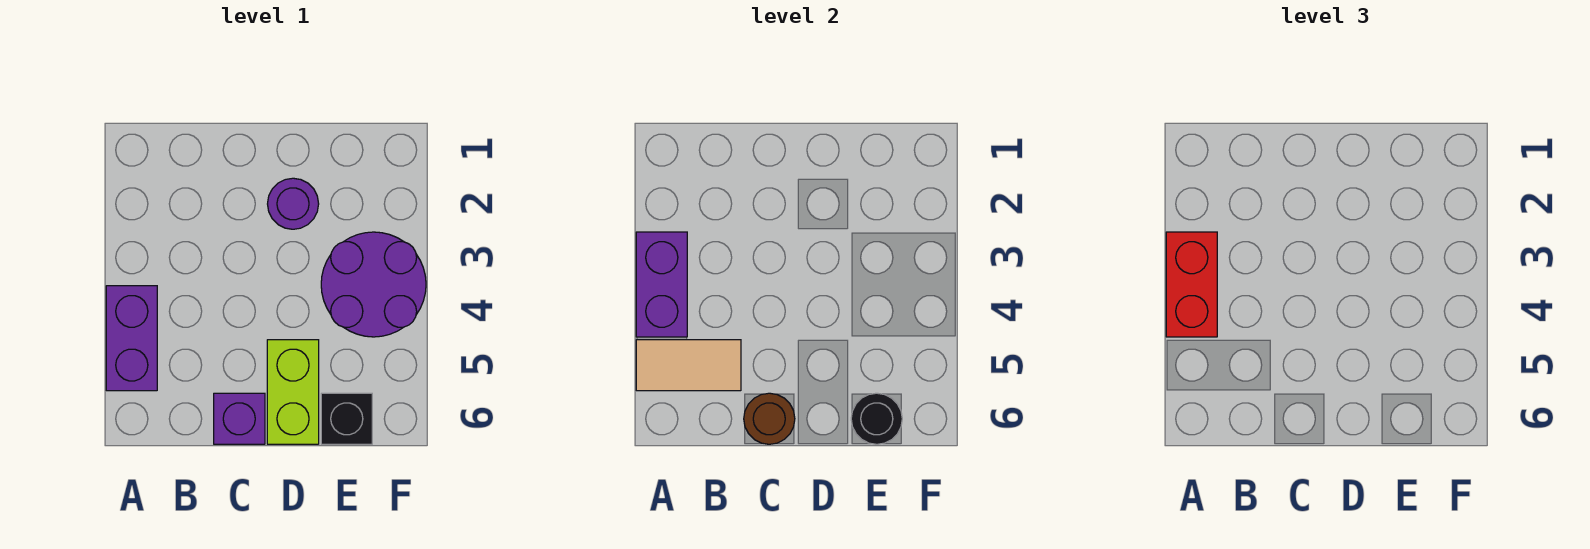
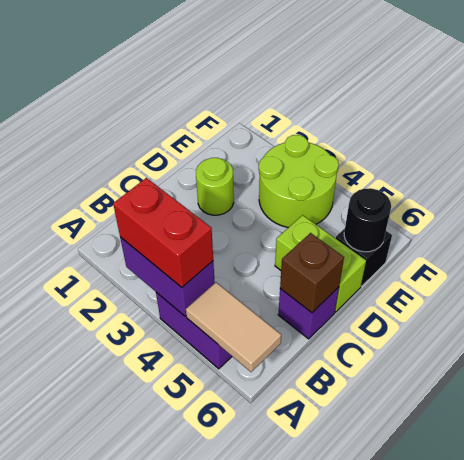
tan 1x2 tile [636,340,741,391] -> tan 1x2 tile turned to [186,282,281,372]
brown 1x1 round brick [744,393,795,444] -> brown 1x1 brick [280,233,344,313]
purple 1x1 round brick [268,178,319,229] -> lime 1x1 round brick [196,158,234,215]
purple 2x2 round brick [321,232,426,337] -> lime 2x2 round brick [259,135,339,228]

